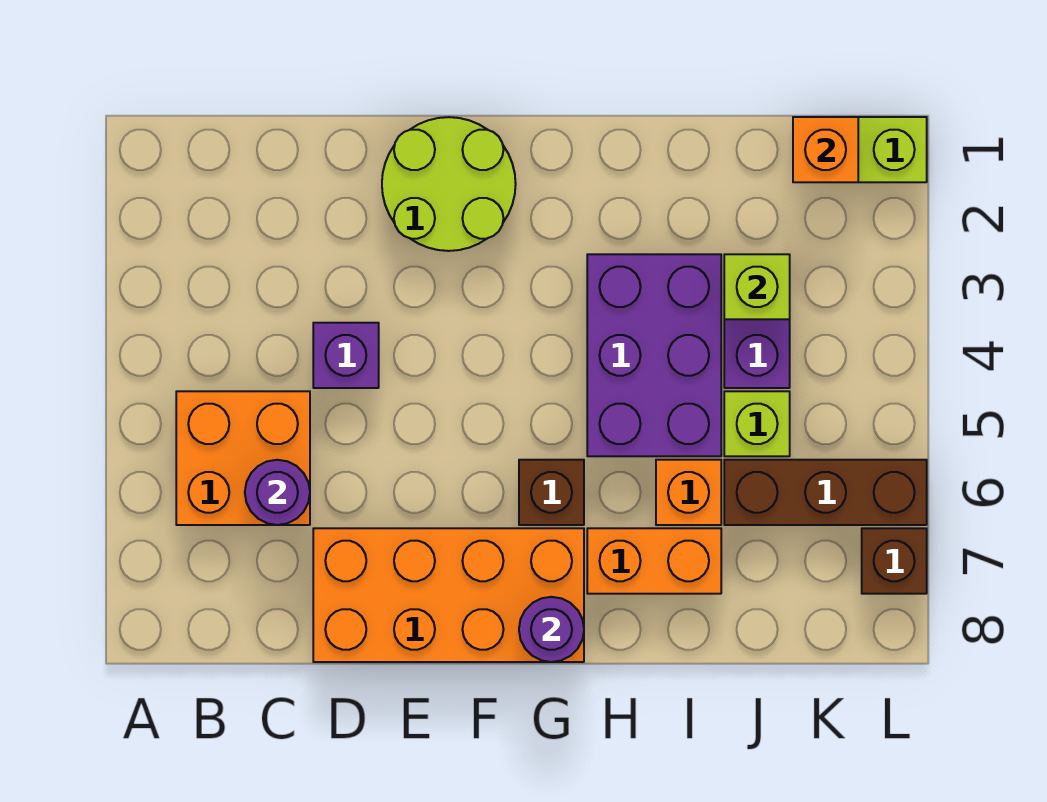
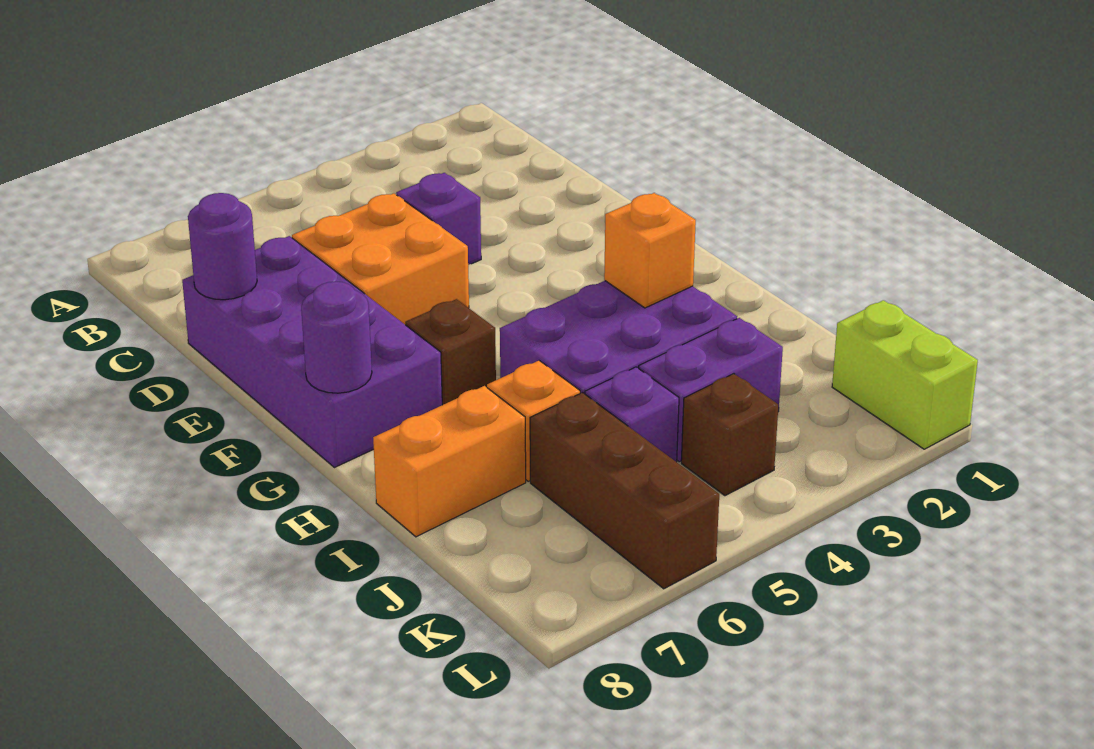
orange 2x2 brick [176,391,310,525] -> orange 2x2 brick moved to [292,193,469,324]
purple 1x1 round brick [245,460,310,525] -> purple 1x1 round brick moved to [188,193,257,300]
orange 2x4 brick [313,528,584,662] -> purple 2x4 brick [182,236,442,468]
lime 2x2 round brick [382,117,516,251] -> none
orange 1x2 brick [587,528,721,594] -> orange 1x2 brick turned to [373,386,526,537]
lime 1x1 brick [724,254,790,319] -> none
lime 1x1 brick [724,391,790,456] -> purple 1x1 brick [585,367,679,462]
orange 1x1 brick [793,117,858,182] -> orange 1x1 brick moved to [604,193,696,308]
brown 1x1 brick [862,528,927,594] -> brown 1x1 brick moved to [681,374,778,496]

